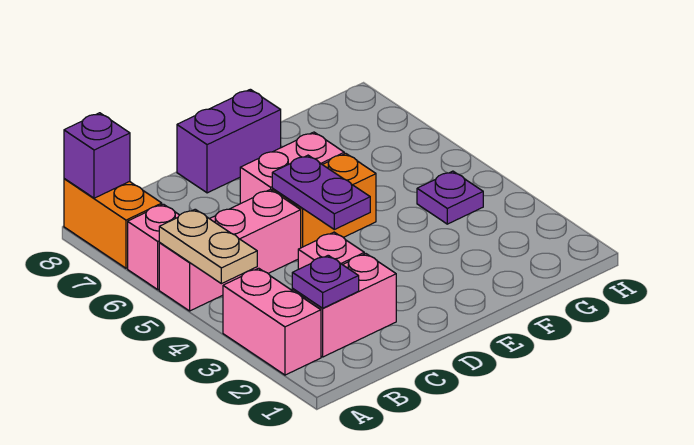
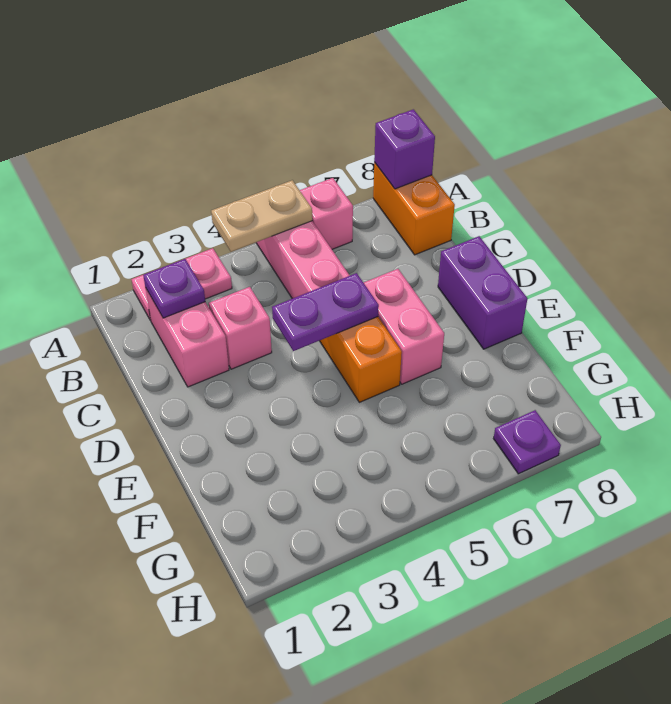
pink 1x2 brick [223,268,321,375] -> pink 1x2 plate [131,248,232,320]
orange 1x2 brick [64,179,162,268] -> orange 1x2 brick turned to [373,162,455,255]
purple 1x1 plate [417,171,483,224] -> purple 1x1 plate moved to [494,410,561,474]

